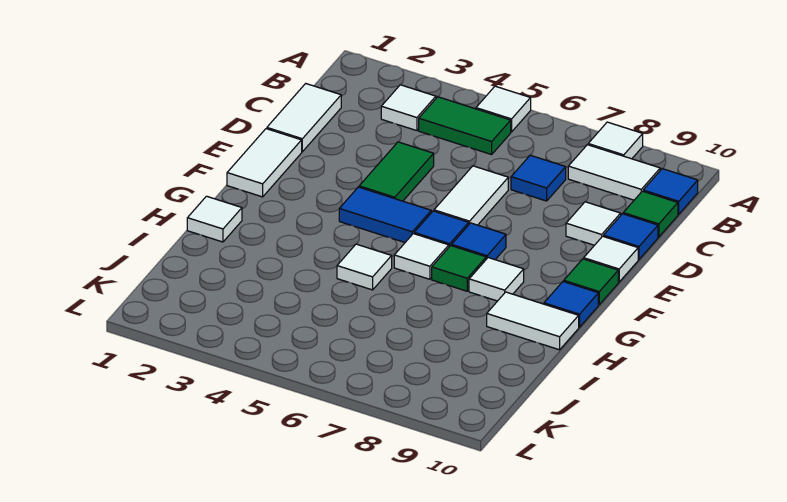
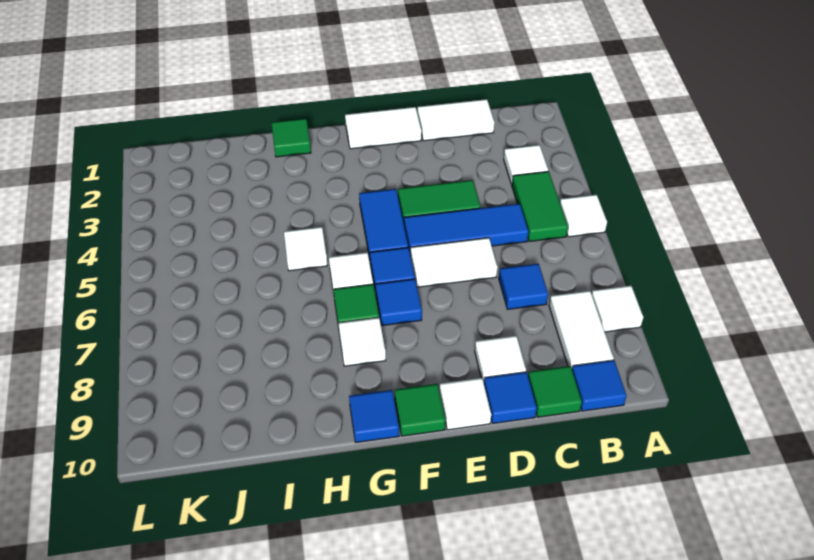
none -> blue 1x3 tile [404,204,529,256]
white 1x1 tile [187,196,242,242] -> green 1x1 tile [272,119,311,157]
white 1x2 tile [487,292,579,350] -> none

